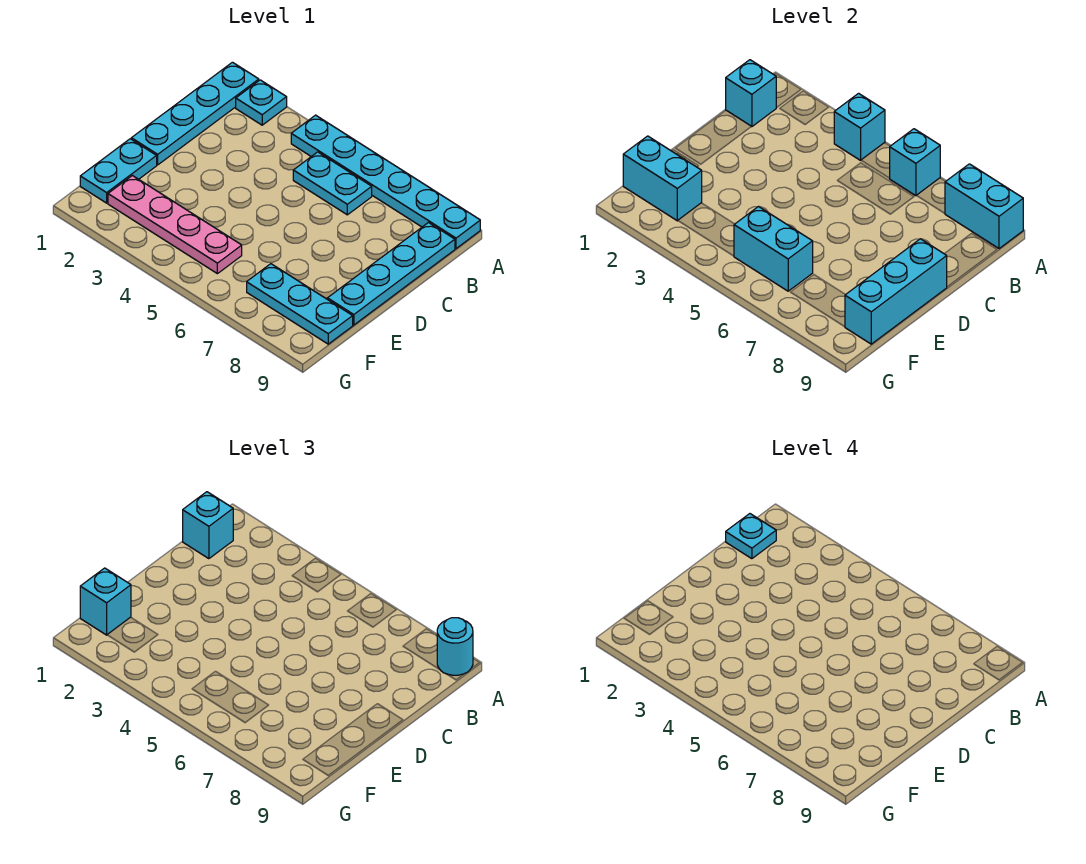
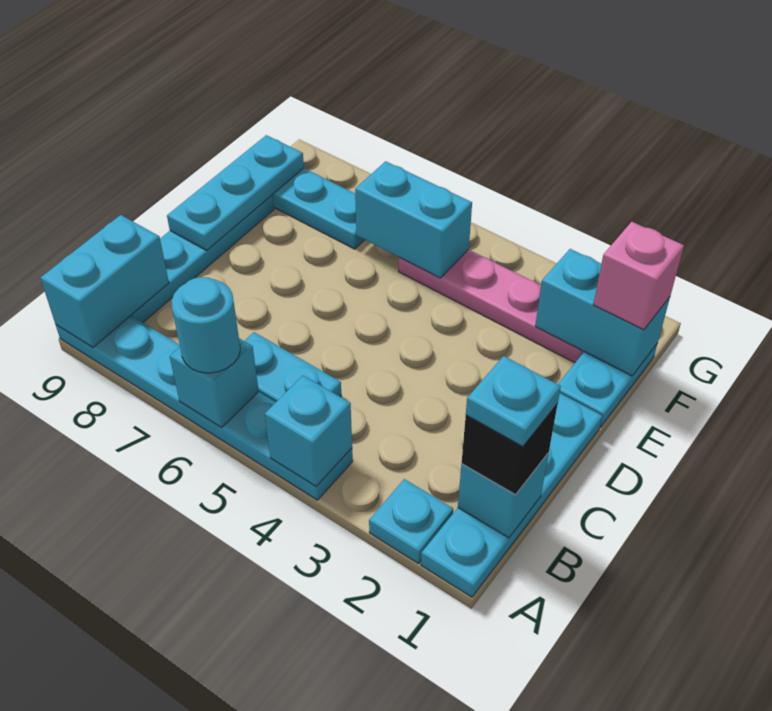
cyan 1x2 brick [945,164,1023,249] -> cyan 1x2 brick turned to [41,215,169,347]
cyan 1x1 round brick [437,618,473,675] -> cyan 1x1 round brick moved to [172,277,240,373]
cyan 1x1 brick [183,492,233,559] -> black 1x1 brick [462,404,558,495]
cyan 1x3 brick [845,239,947,344] -> cyan 1x3 plate [167,135,304,250]
cyan 1x1 brick [80,568,131,635] -> pink 1x1 brick [593,222,684,330]

